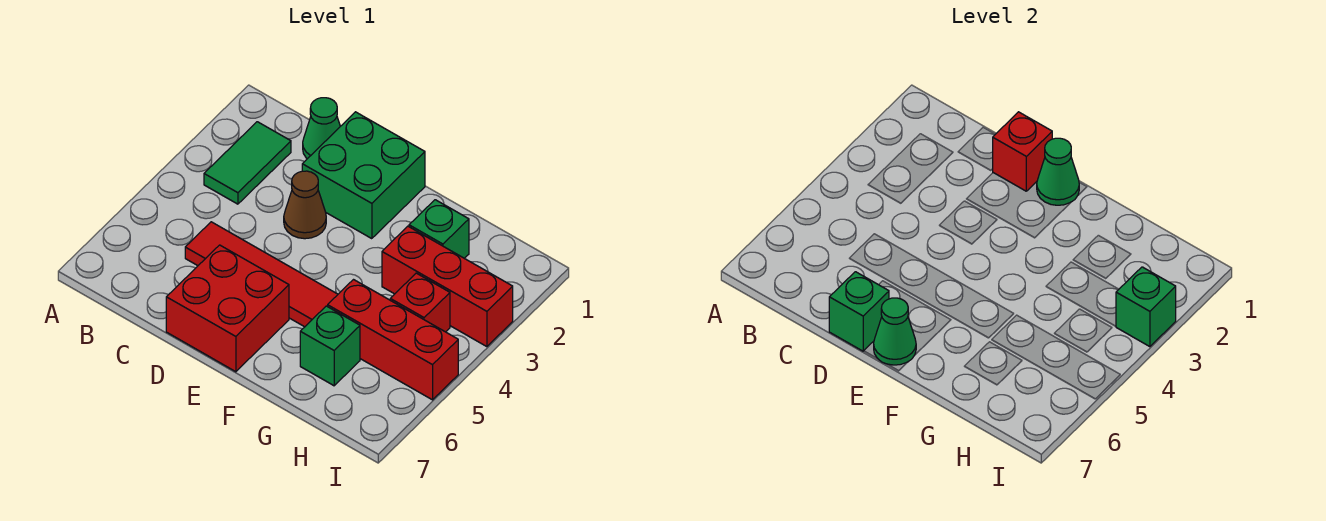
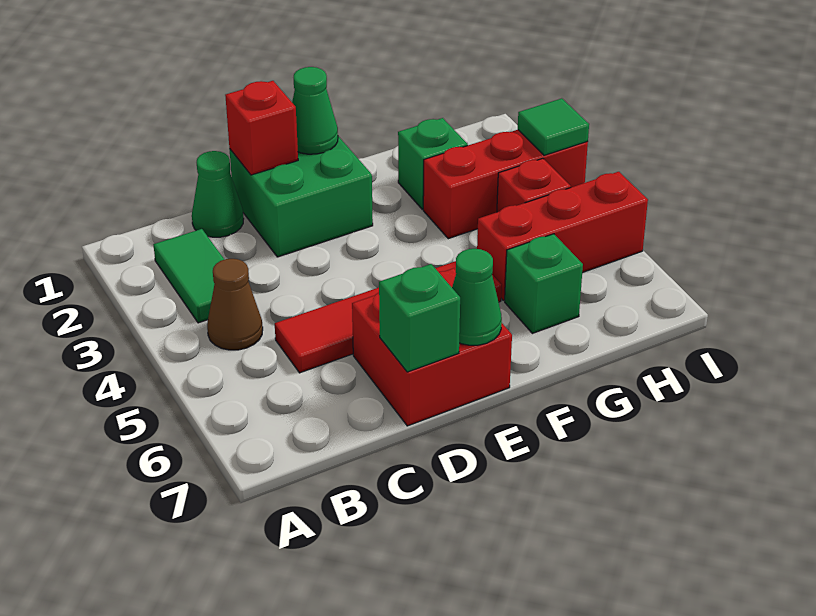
brown 1x1 cone [284,171,326,239] -> brown 1x1 cone moved to [207,259,263,350]
green 1x1 brick [1116,267,1176,347] -> green 1x1 tile [518,98,589,155]

